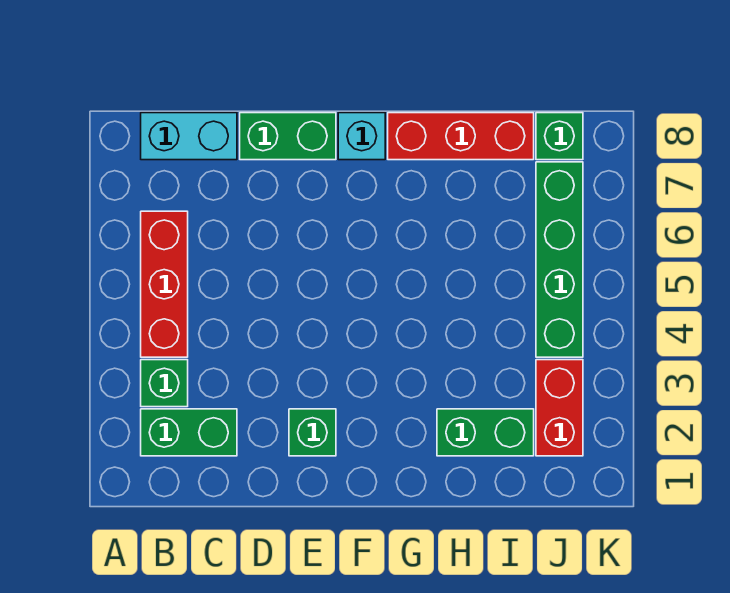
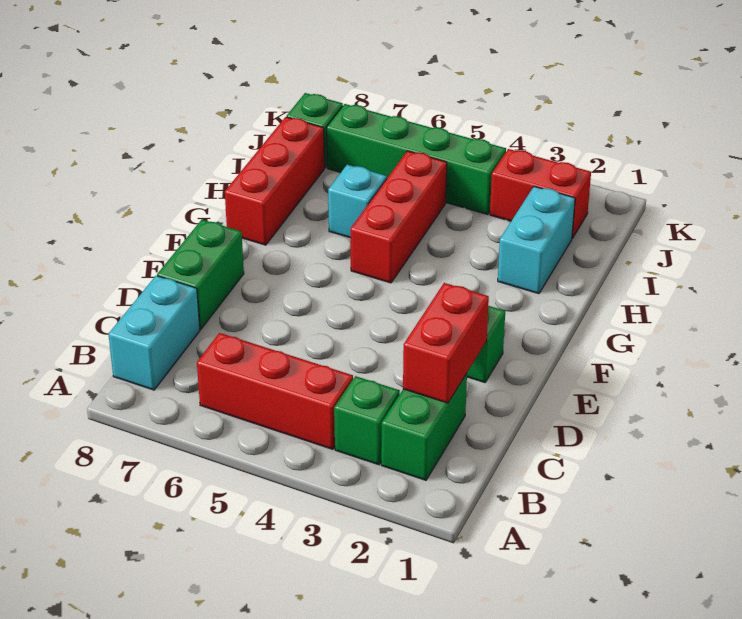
none -> red 1x2 brick [403,283,489,403]
cyan 1x1 brick [338,113,385,160] -> cyan 1x1 brick moved to [328,165,387,238]
none -> red 1x3 brick [351,151,447,283]
green 1x2 brick [437,409,534,456] -> cyan 1x2 brick [498,186,575,294]

